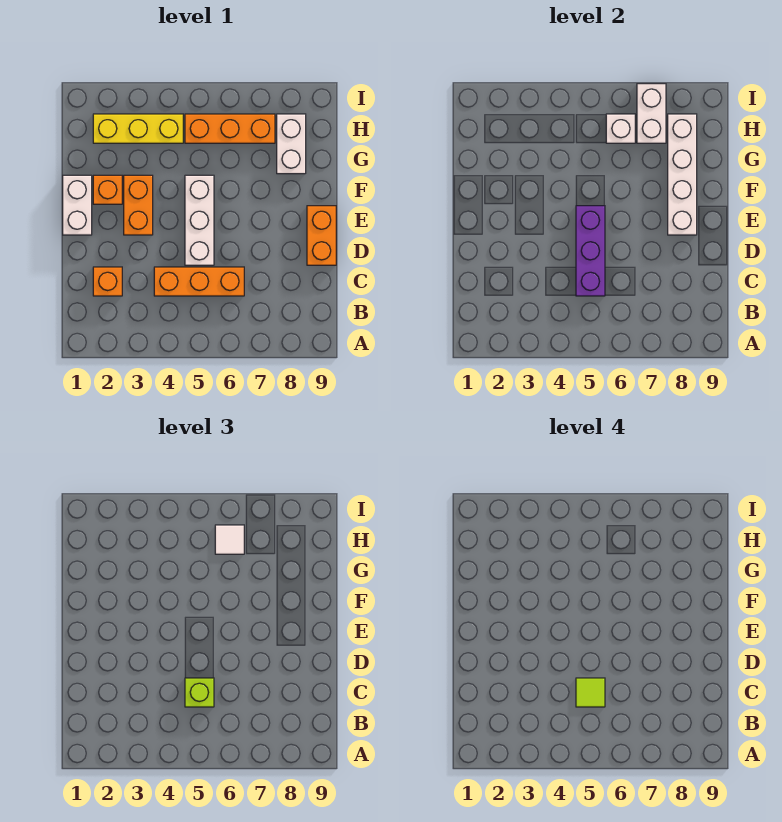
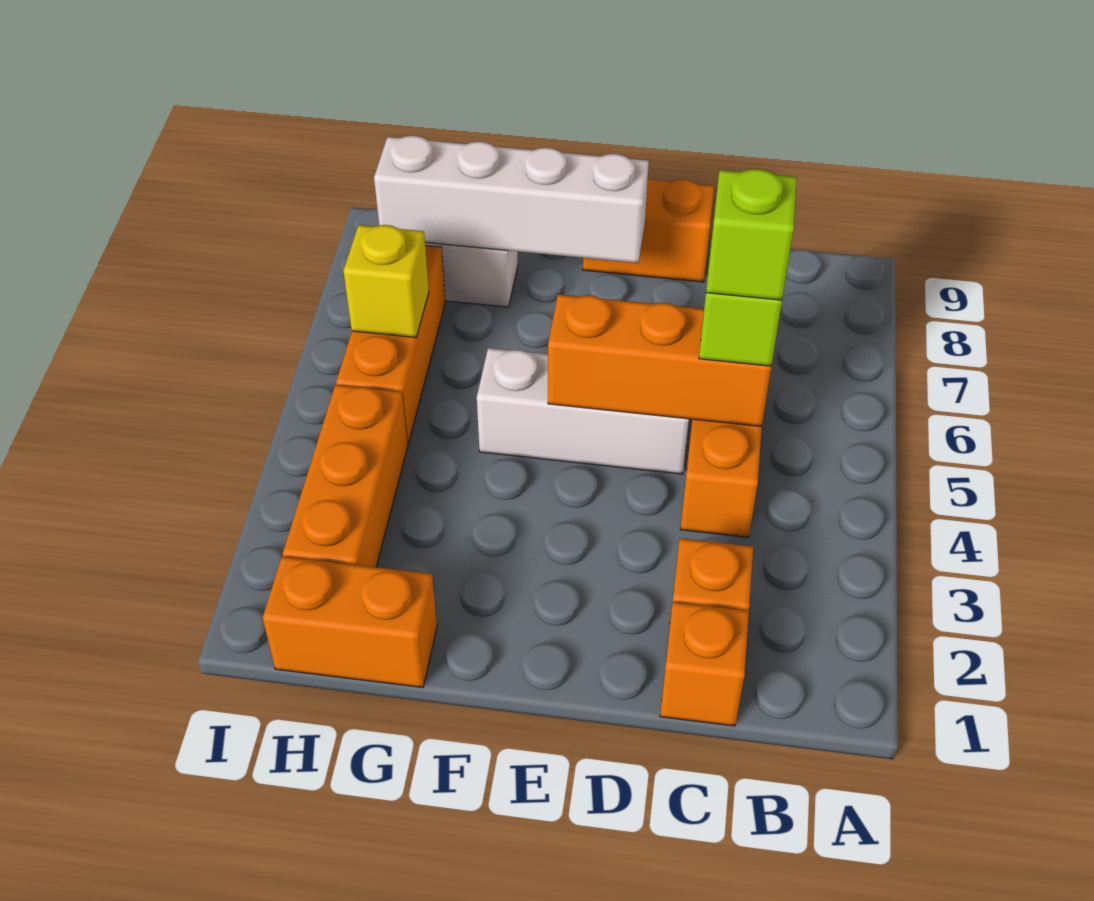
purple 1x3 brick [576,206,605,296] -> orange 1x3 brick [548,294,771,426]
lime 1x1 tile [576,678,605,707] -> lime 1x1 brick [706,169,797,300]
white 1x2 brick [63,175,92,235] -> none
orange 1x2 brick [124,175,153,235] -> orange 1x2 brick moved to [263,556,437,688]
orange 1x1 brick [93,175,122,204] -> orange 1x1 brick moved to [660,602,749,726]
yellow 1x3 brick [93,114,183,143] -> orange 1x3 brick [283,385,408,567]
white 1x1 brick [606,114,635,143] -> yellow 1x1 brick [343,225,429,338]
white 1x1 tile [215,525,244,554] -> none
white 1x2 brick [637,84,666,143] -> none

